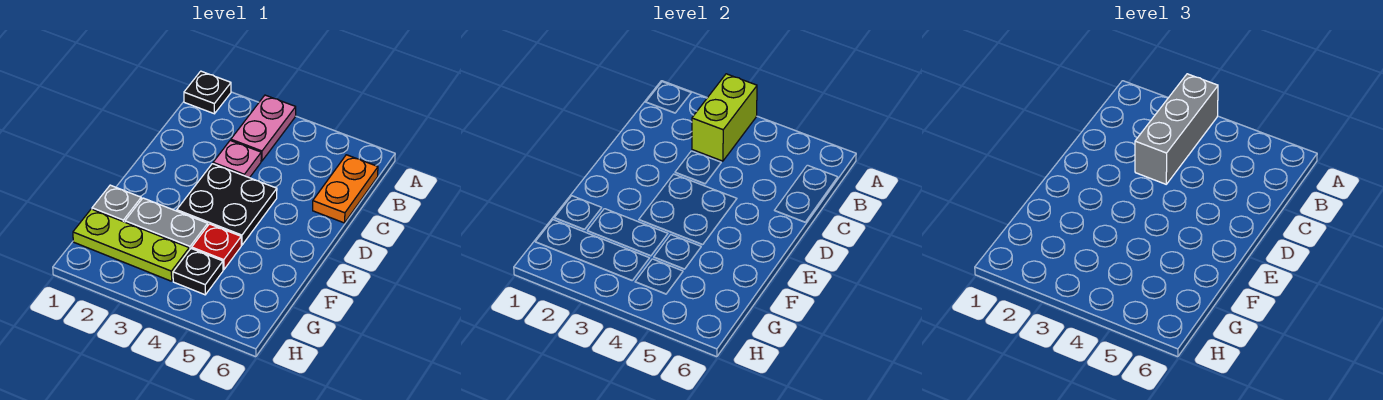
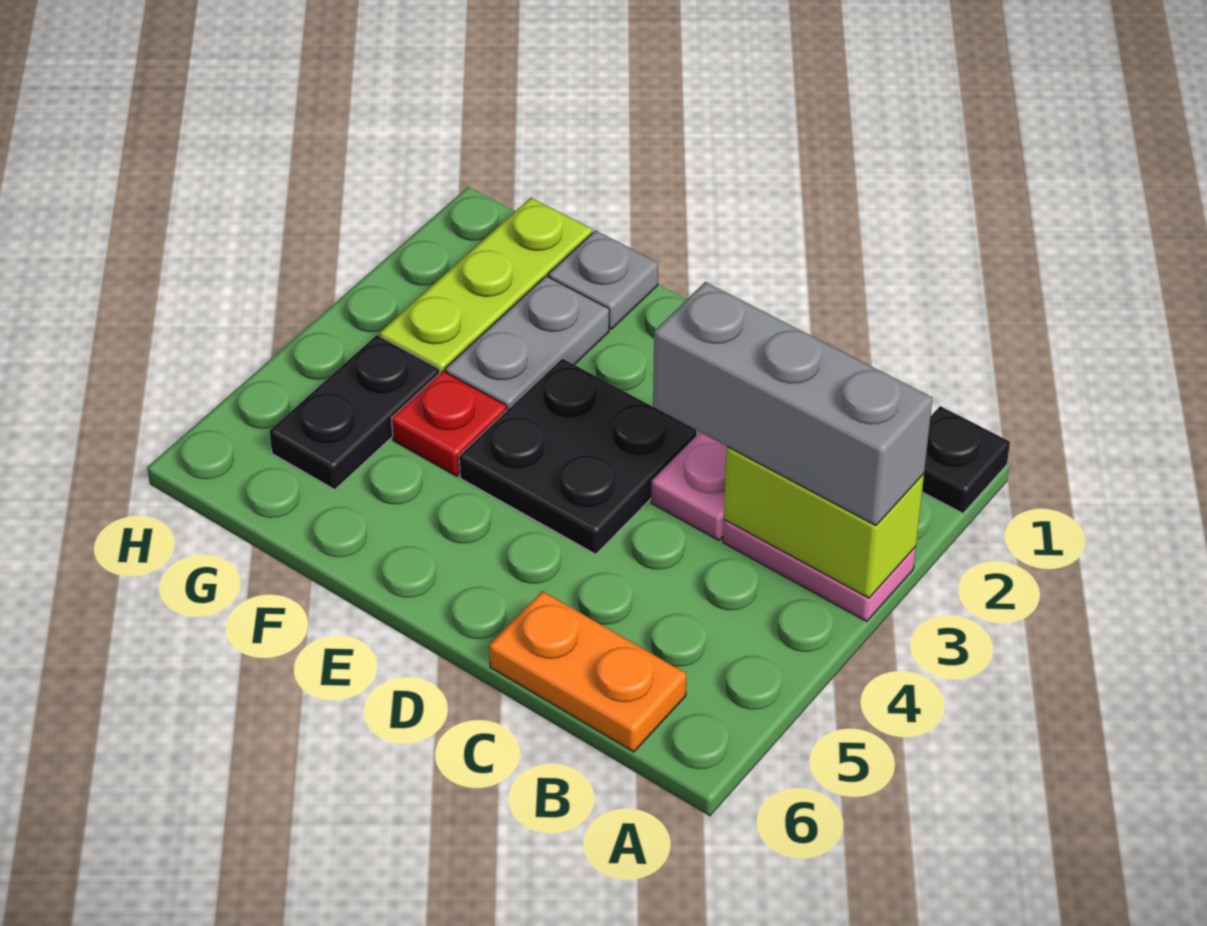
black 1x1 plate [173,248,223,295] -> black 1x2 plate [269,335,440,489]

